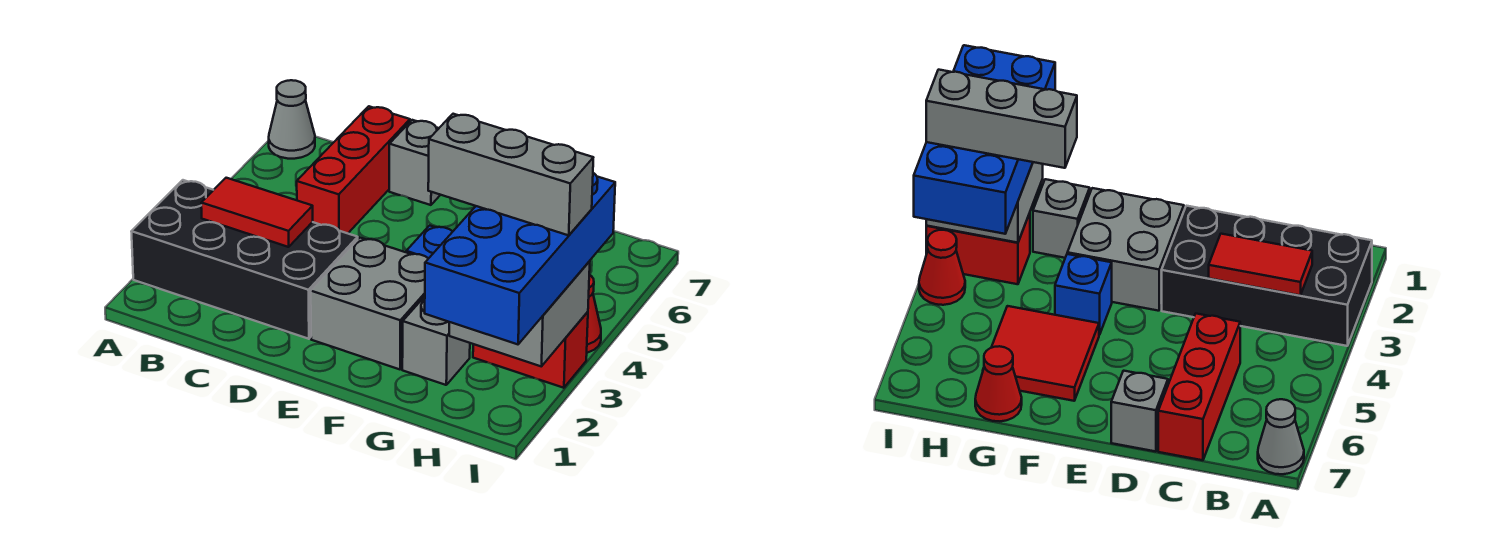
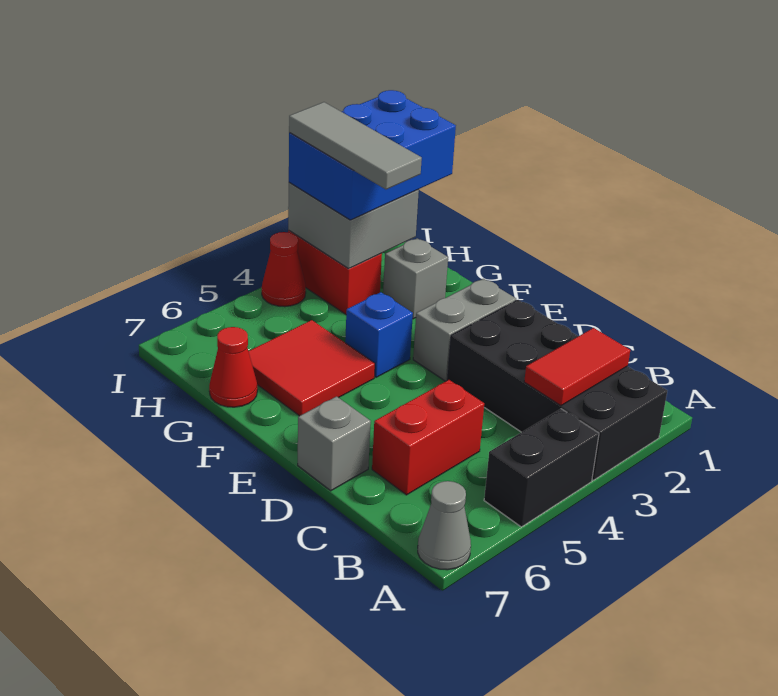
none -> black 1x2 brick [484,409,599,527]
red 1x2 tile [201,178,313,247] -> red 1x2 tile turned to [524,328,630,406]
red 1x3 brick [297,106,410,233] -> red 1x2 brick [372,380,484,495]
grey 2x2 brick [311,238,428,369] -> grey 1x2 brick [413,279,516,381]
grey 1x3 brick [428,114,593,235] -> grey 1x3 tile [289,102,422,189]
blue 2x4 brick [425,173,615,344] -> blue 2x3 brick [289,90,456,220]

